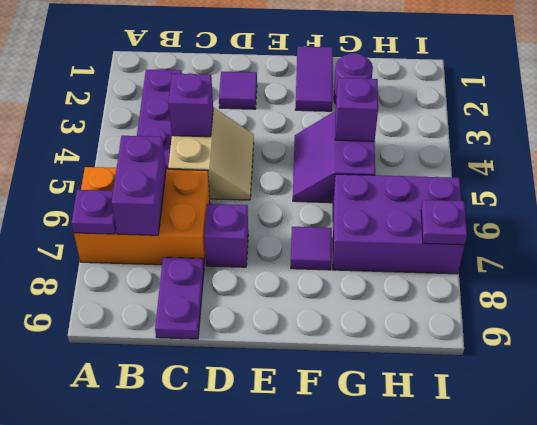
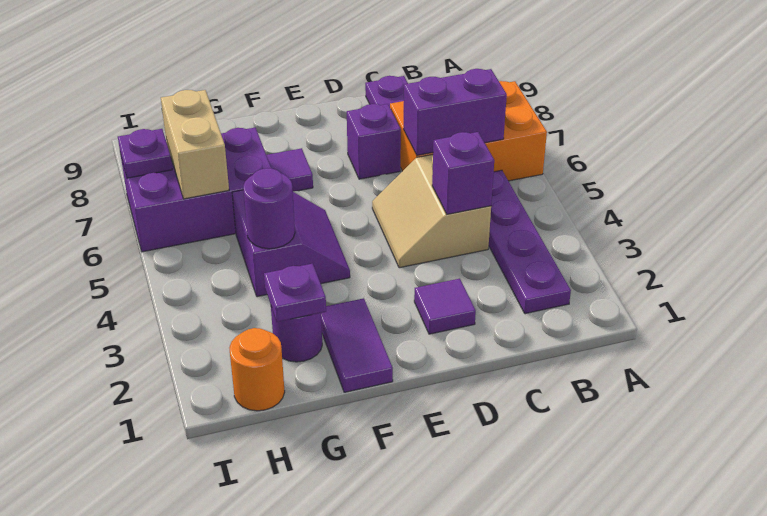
purple 1x1 plate [71,190,116,234] -> purple 1x1 plate moved to [264,264,326,322]
purple 1x2 brick [112,136,166,235] -> purple 1x2 brick turned to [403,69,507,155]
purple 1x1 brick [335,78,378,141] -> purple 1x1 round brick [243,168,295,249]
none -> orange 1x1 round brick [229,328,285,411]
none -> tan 1x2 brick [161,90,229,199]

